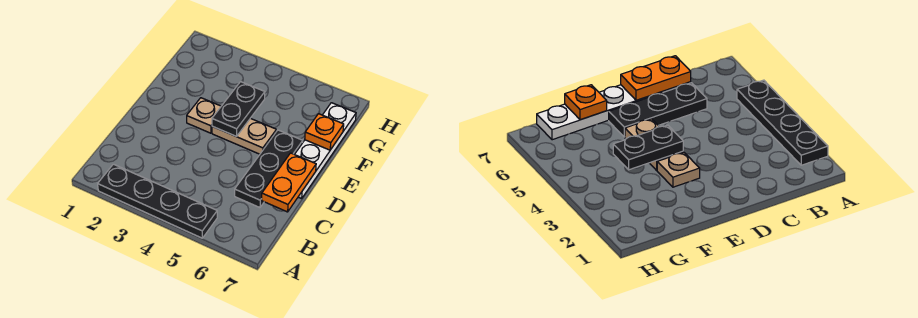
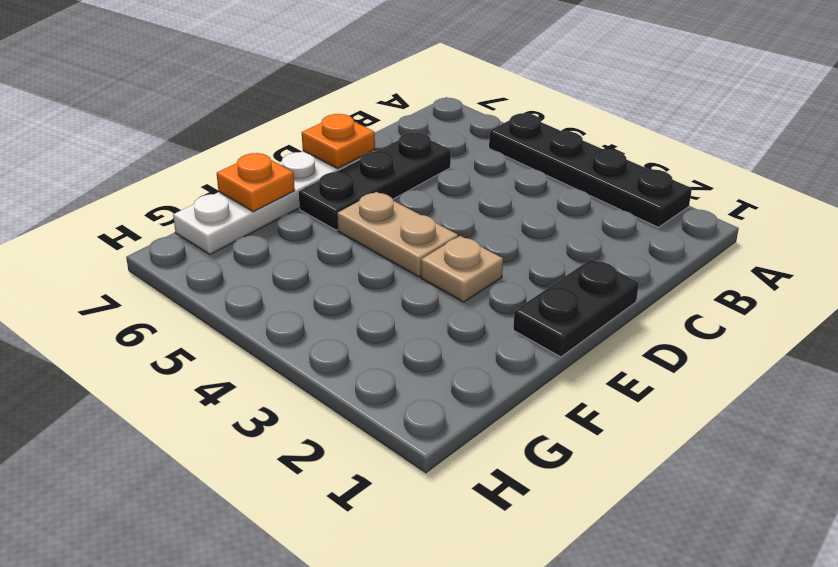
orange 1x2 plate [262,153,316,212] -> orange 1x1 plate [302,114,375,169]
black 1x2 plate [212,82,265,136] -> black 1x2 plate moved to [513,259,639,357]

